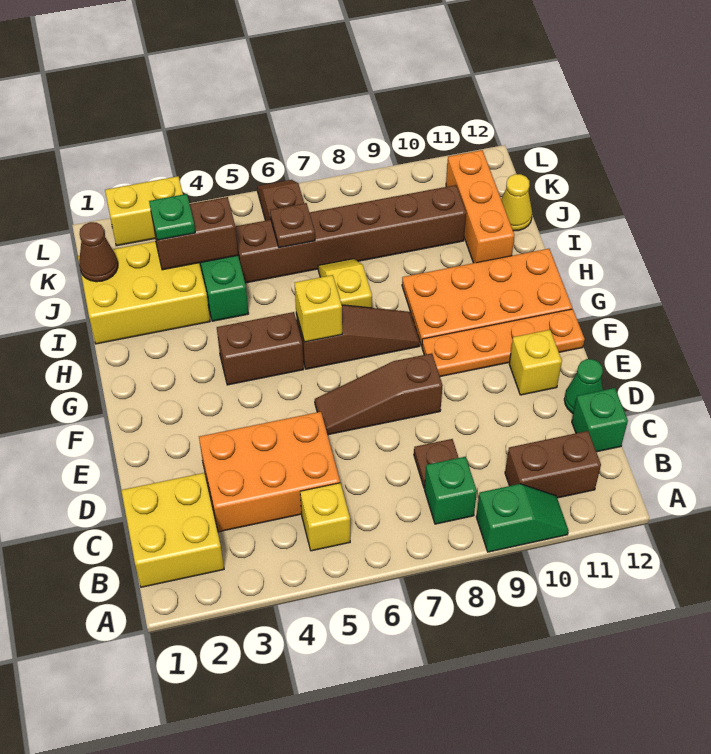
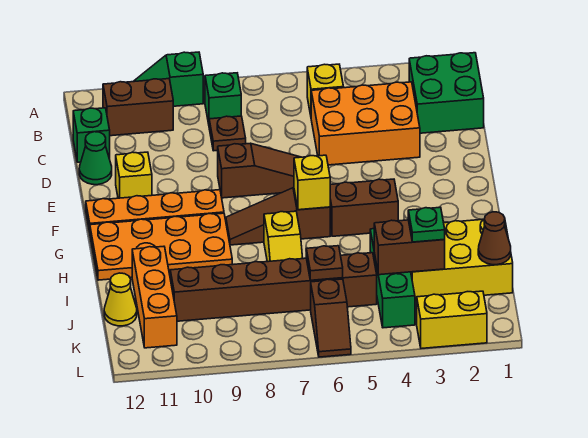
yellow 2x2 brick [121,473,224,587] -> green 2x2 brick [409,53,484,133]

